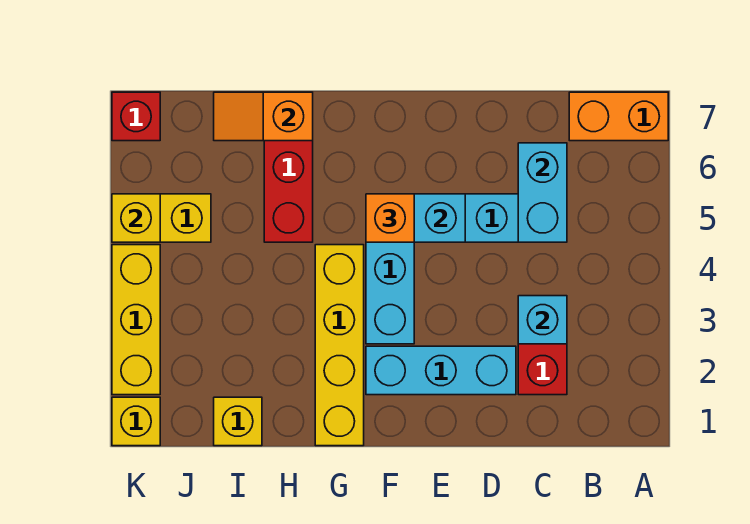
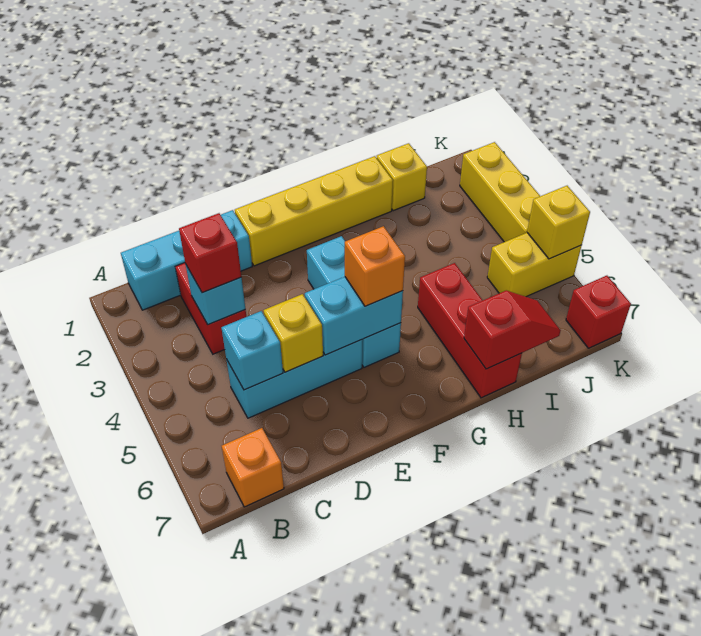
orange 1x2 brick [569,92,668,141] -> orange 1x1 brick [222,428,284,507]
none -> red 1x1 brick [179,213,241,293]
cyan 1x2 brick [518,143,567,242] -> cyan 1x1 brick [221,311,283,390]
cyan 1x3 brick [366,346,516,395] -> cyan 1x3 brick moved to [121,210,252,310]
yellow 1x4 brick [315,245,364,446] -> yellow 1x4 brick turned to [235,156,393,266]
orange 1x2 slope [214,92,313,141] -> red 1x2 slope [464,291,561,369]
yellow 1x1 brick [112,397,160,446] -> yellow 1x1 brick moved to [264,294,323,372]

